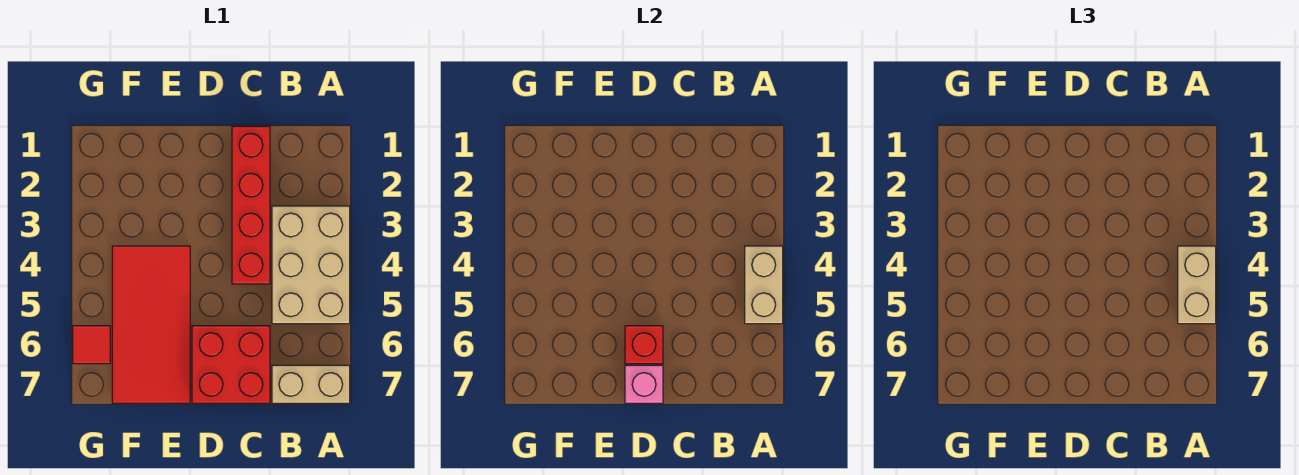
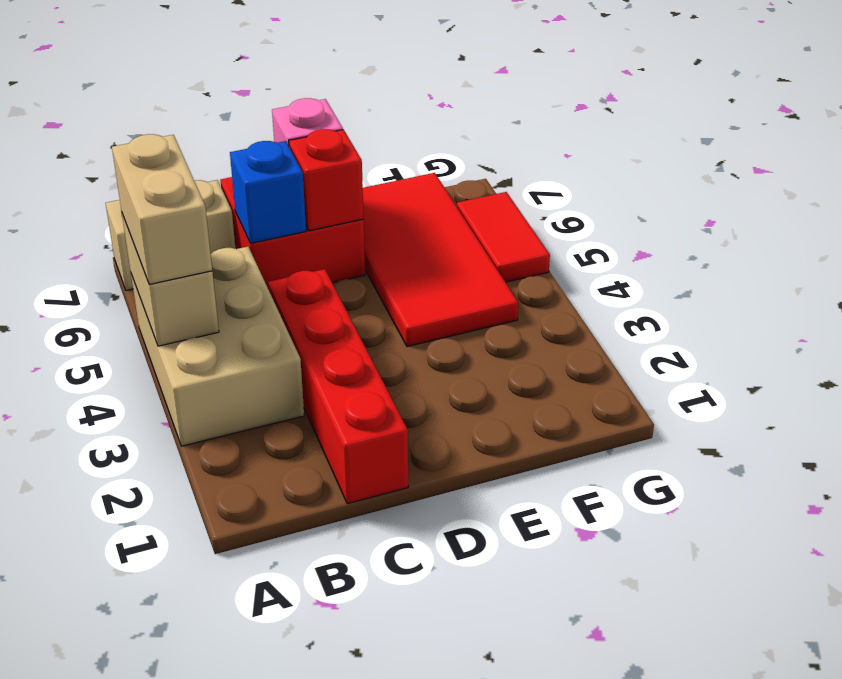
none -> blue 1x1 brick [230,141,306,243]
red 1x1 tile [73,326,110,364] -> red 1x2 tile [457,192,550,282]

